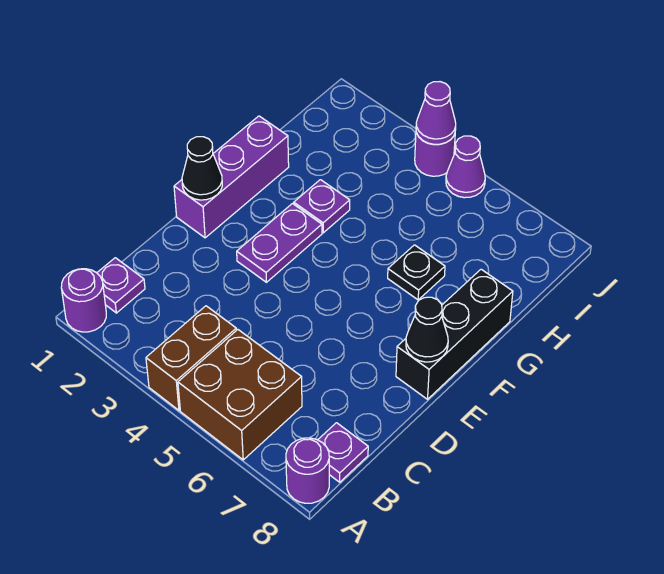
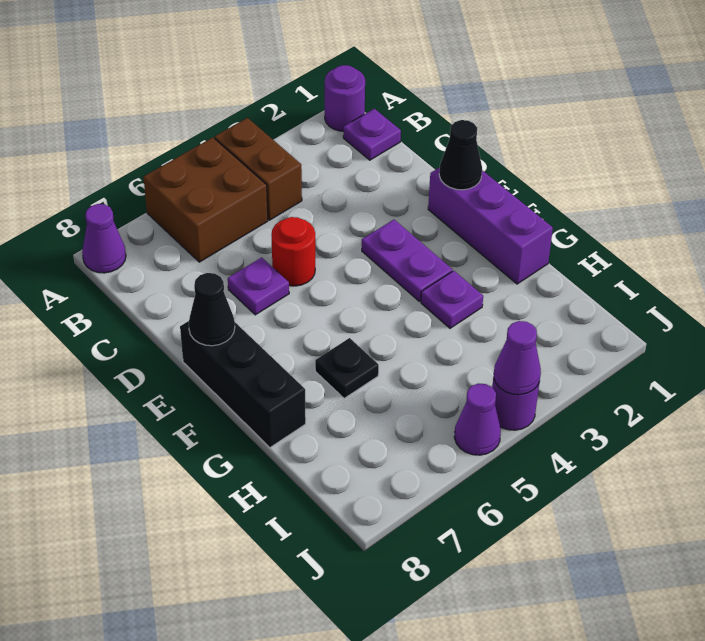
purple 1x1 round brick [286,438,329,503] -> purple 1x1 cone [82,204,126,273]
purple 1x1 plate [318,423,368,482] -> purple 1x1 plate moved to [228,257,289,315]
none -> red 1x1 round brick [272,217,315,286]

